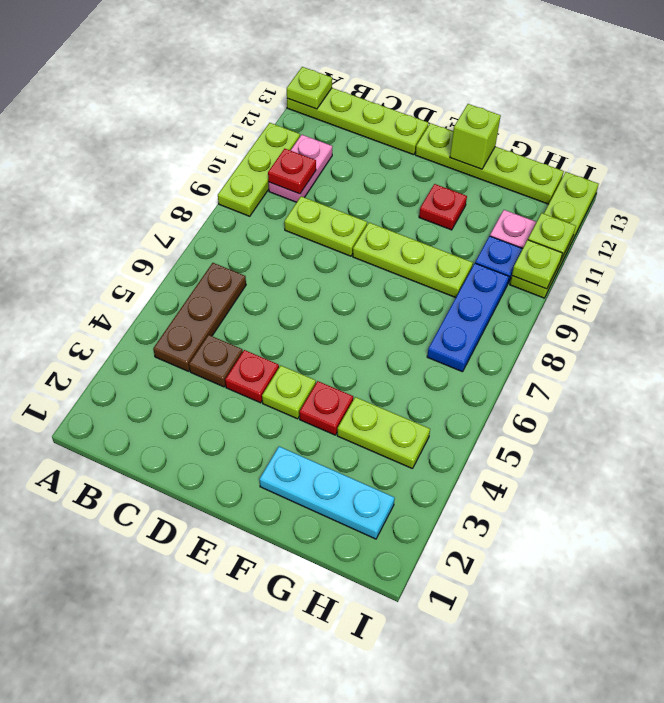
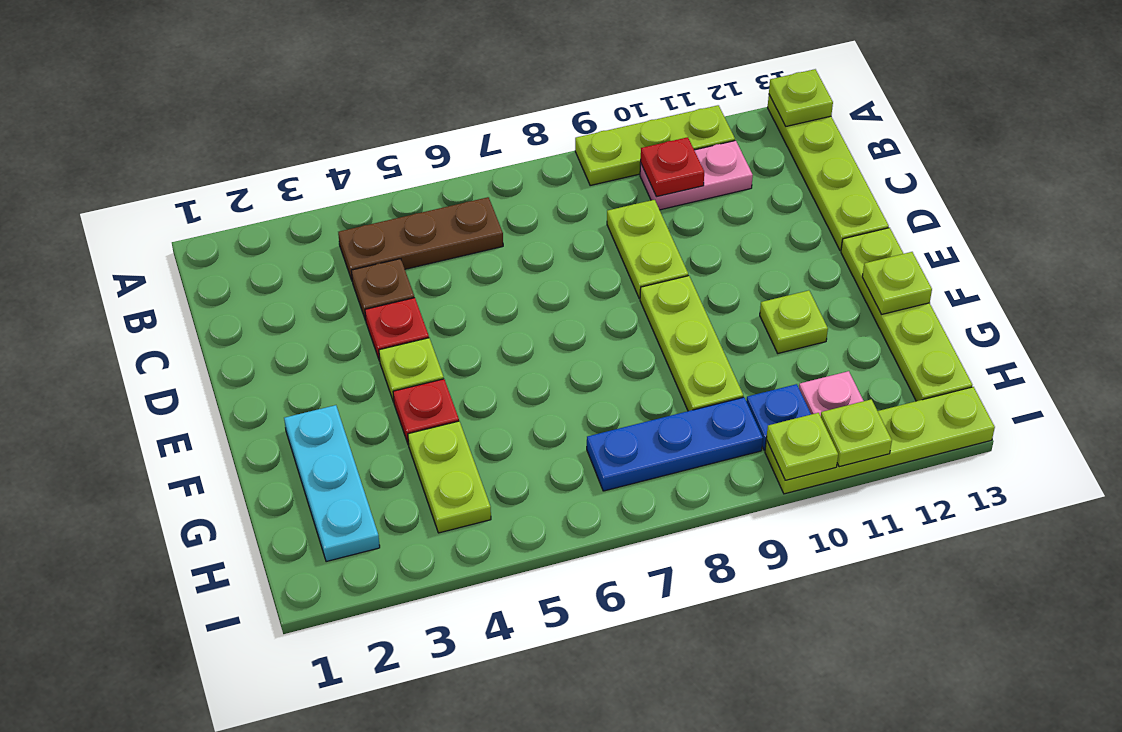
red 1x1 plate [419,184,467,230] -> lime 1x1 plate [760,290,828,353]
lime 1x1 brick [450,104,501,169] -> lime 1x1 plate [862,252,932,314]

